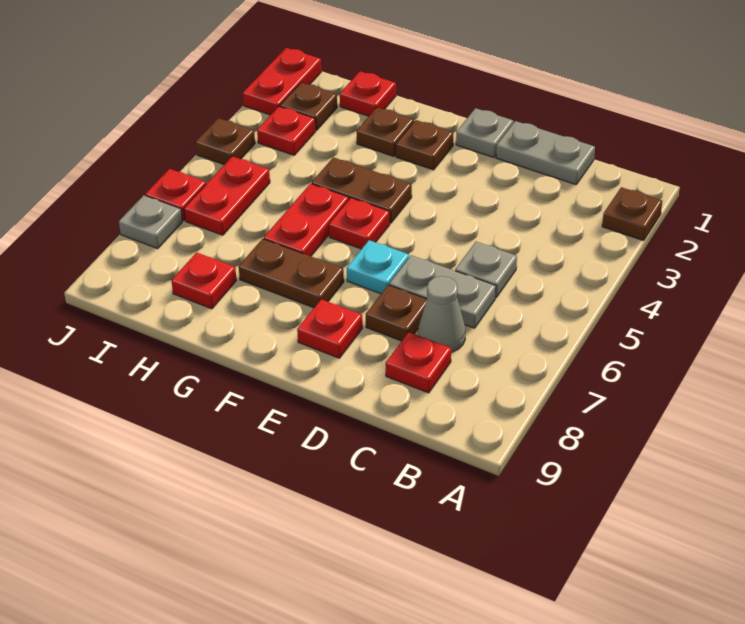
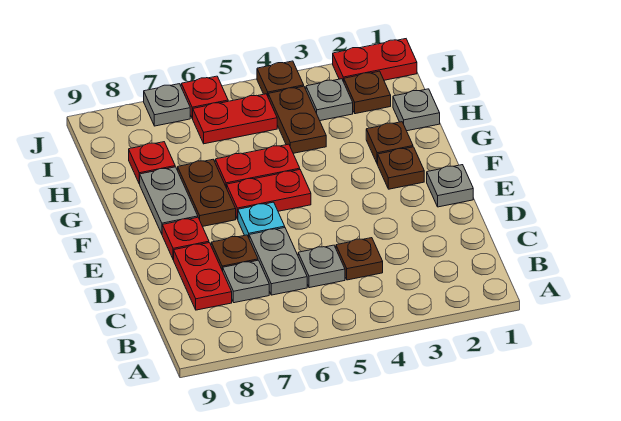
brown 1x1 plate [602,187,662,241] -> brown 1x1 plate moved to [336,238,383,280]
grey 1x2 plate [496,121,595,185] -> grey 1x2 plate moved to [140,167,198,234]
grey 1x1 cone [418,276,465,353] -> grey 1x1 plate [223,260,269,303]
red 1x1 plate [386,332,451,393] -> red 1x2 plate [174,243,232,310]
brown 1x2 plate [312,157,412,223] -> brown 1x2 plate moved to [268,86,326,153]
red 1x1 plate [329,198,390,249] -> red 1x2 plate [227,170,311,219]
red 1x1 plate [340,71,396,116] -> grey 1x1 plate [393,89,440,131]
red 1x1 plate [257,106,316,155] -> grey 1x1 plate [306,79,353,121]

